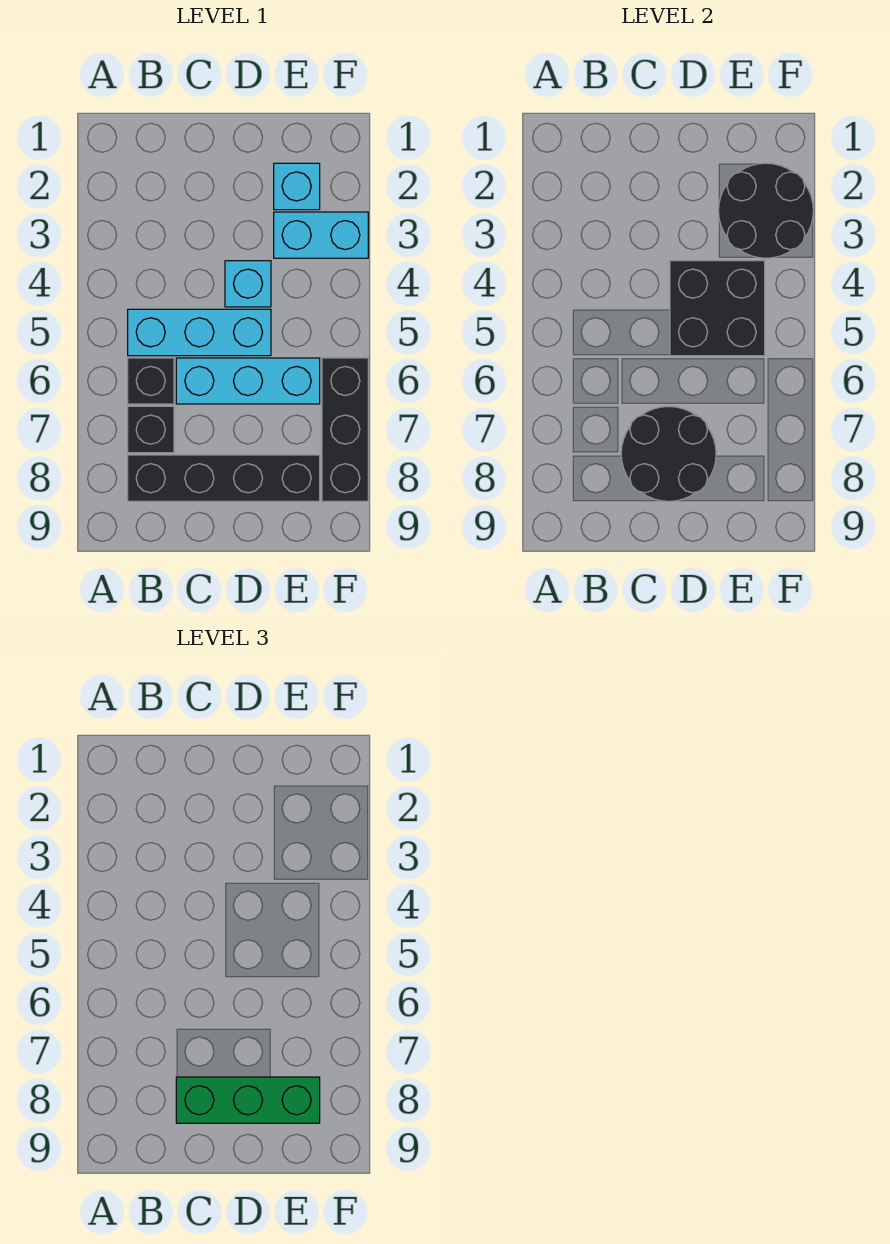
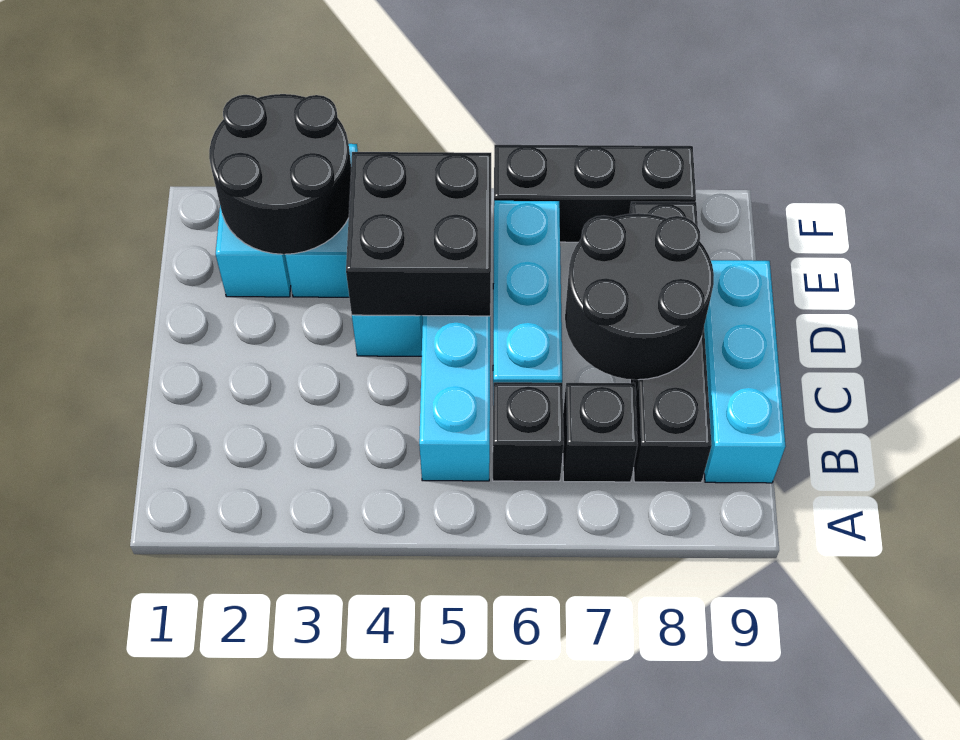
none -> cyan 1x3 brick [704,260,785,483]
green 1x3 brick [176,1077,320,1123] -> none

